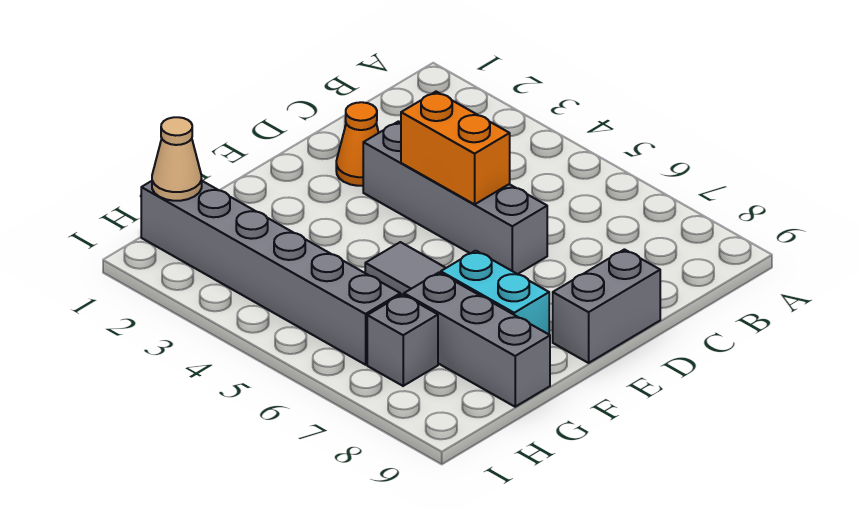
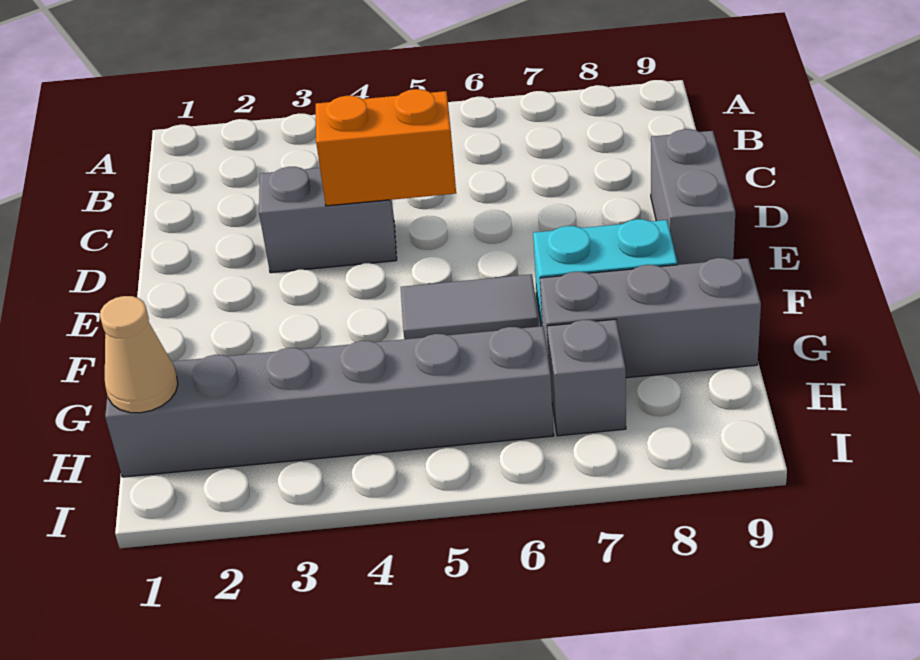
orange 1x1 cone [336,102,379,186] -> none
grey 1x4 brick [363,121,547,274] -> grey 1x2 brick [259,167,397,273]

